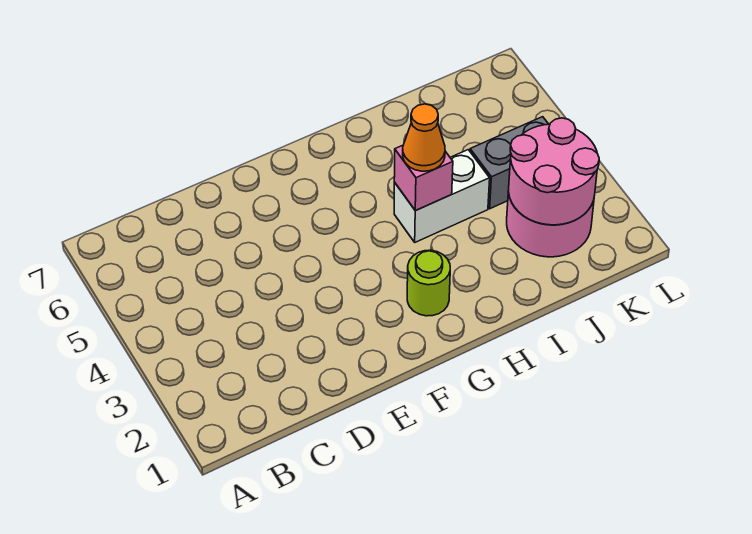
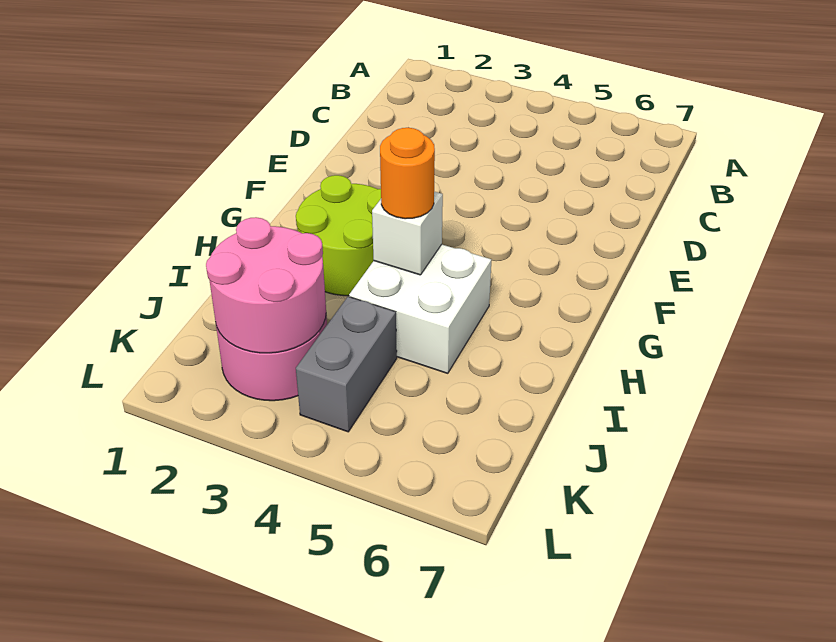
lime 1x1 round brick [407,250,450,316] -> lime 2x2 round brick [296,175,381,296]
white 1x2 brick [394,150,490,242] -> white 2x2 brick [349,244,491,373]
pink 1x1 brick [394,145,453,211] -> white 1x1 brick [372,192,443,275]
orange 1x1 cone [403,104,445,171] -> orange 1x1 round brick [380,128,435,219]

